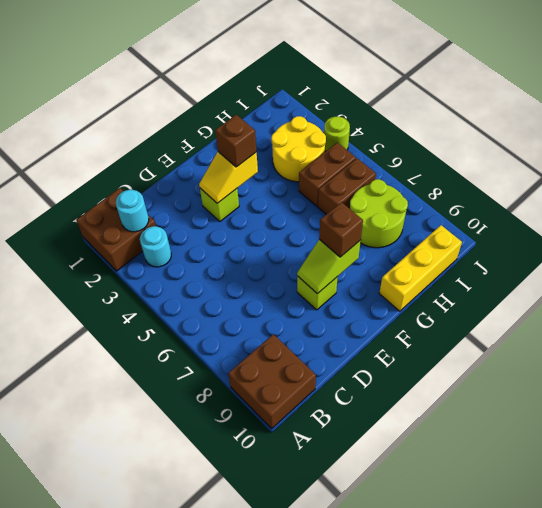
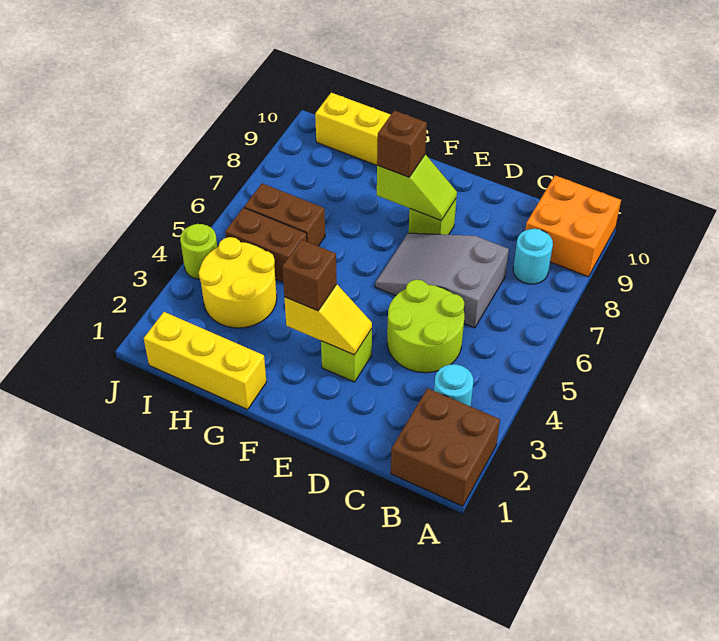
brown 2x2 brick [228,334,316,428] -> orange 2x2 brick [525,175,621,277]
cyan 1x1 round brick [116,190,149,232] -> cyan 1x1 round brick moved to [513,229,553,284]
none -> grey 2x3 slope [375,233,509,328]
none -> yellow 1x3 brick [144,312,266,409]
lime 2x2 round brick [350,179,408,248] -> lime 2x2 round brick moved to [387,280,464,373]

